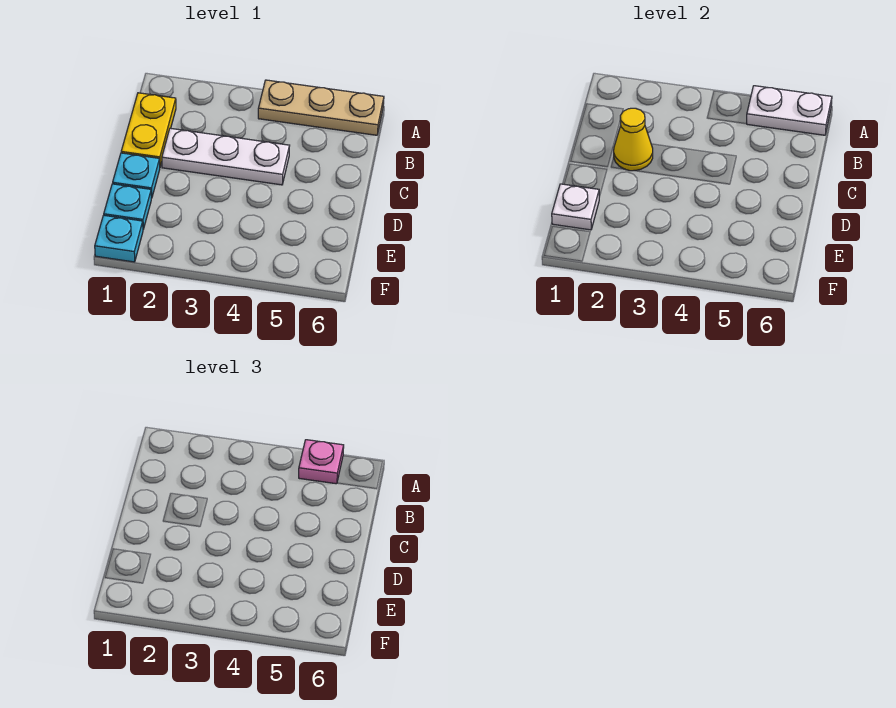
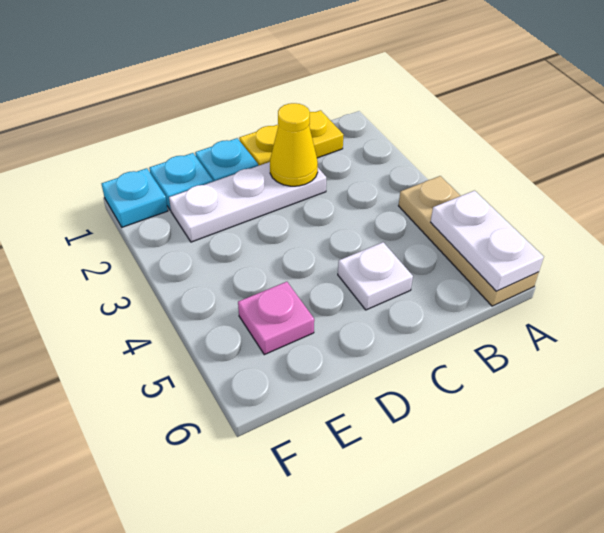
pink 1x1 plate [299,440,344,484] -> pink 1x1 plate moved to [238,282,314,355]
white 1x3 plate [162,128,290,185] -> white 1x3 plate turned to [169,162,326,242]
white 1x1 plate [552,184,599,230] -> white 1x1 plate moved to [338,242,413,310]

